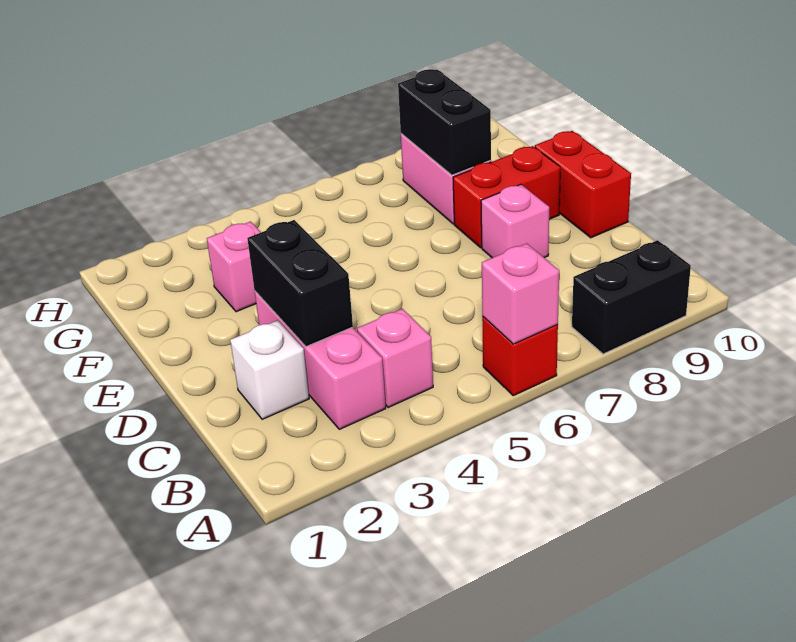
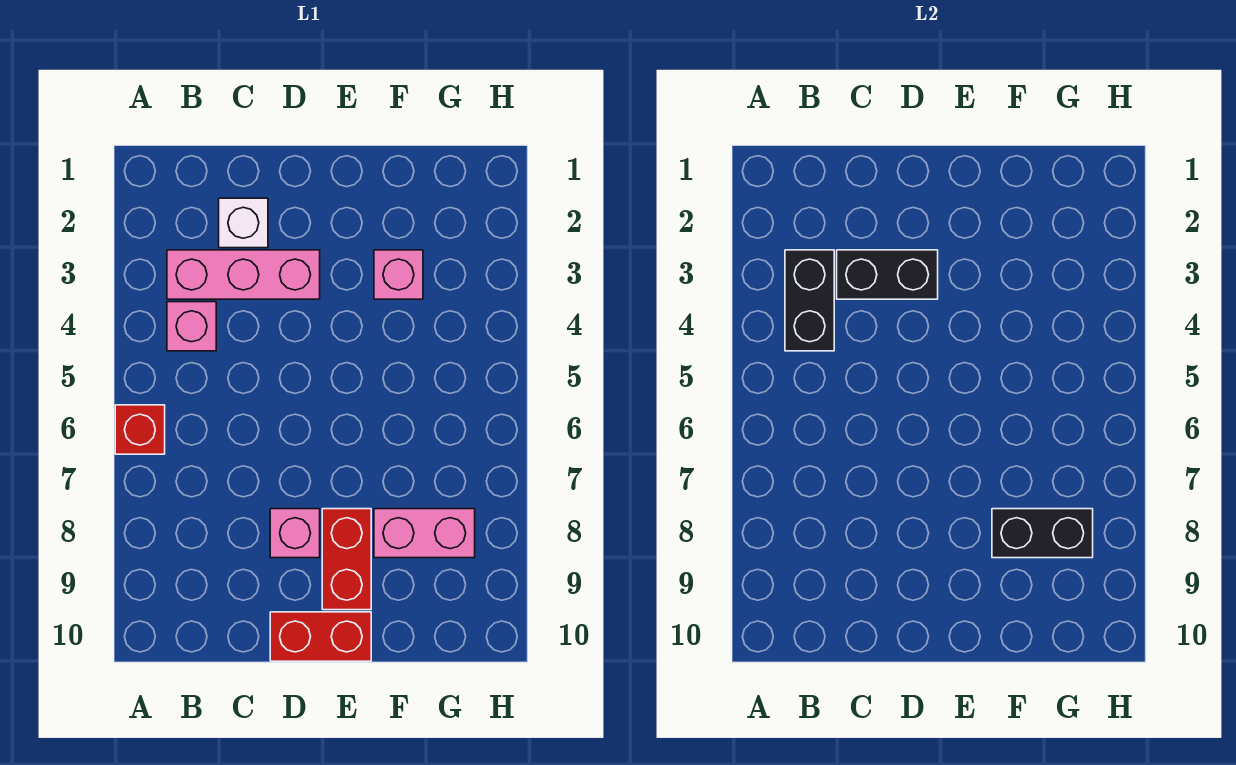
pink 1x1 brick [482,244,559,344] -> none
black 1x2 brick [572,240,691,354] -> black 1x2 brick moved to [785,250,834,351]

